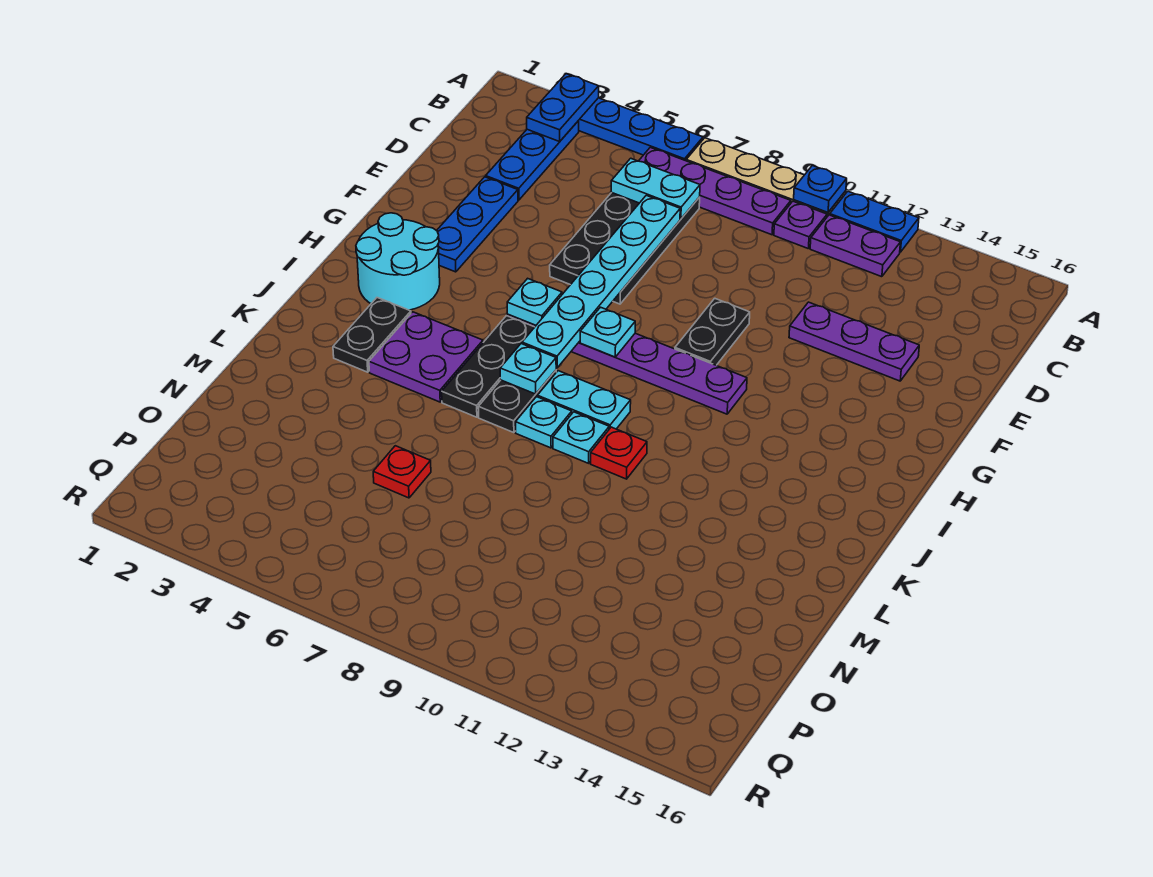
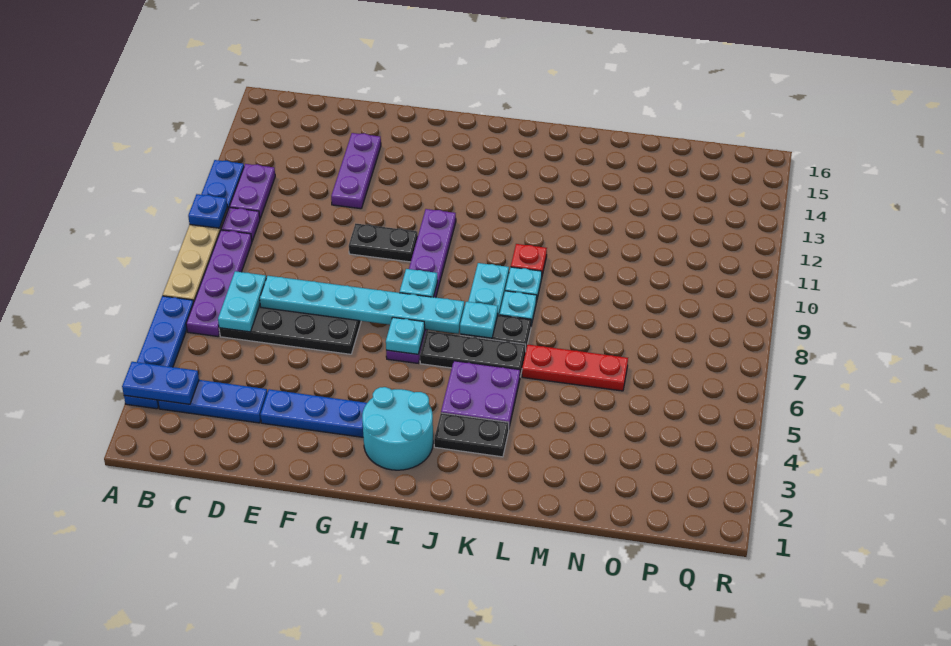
red 1x1 plate [373,446,431,498] -> red 1x3 plate [522,344,628,391]

